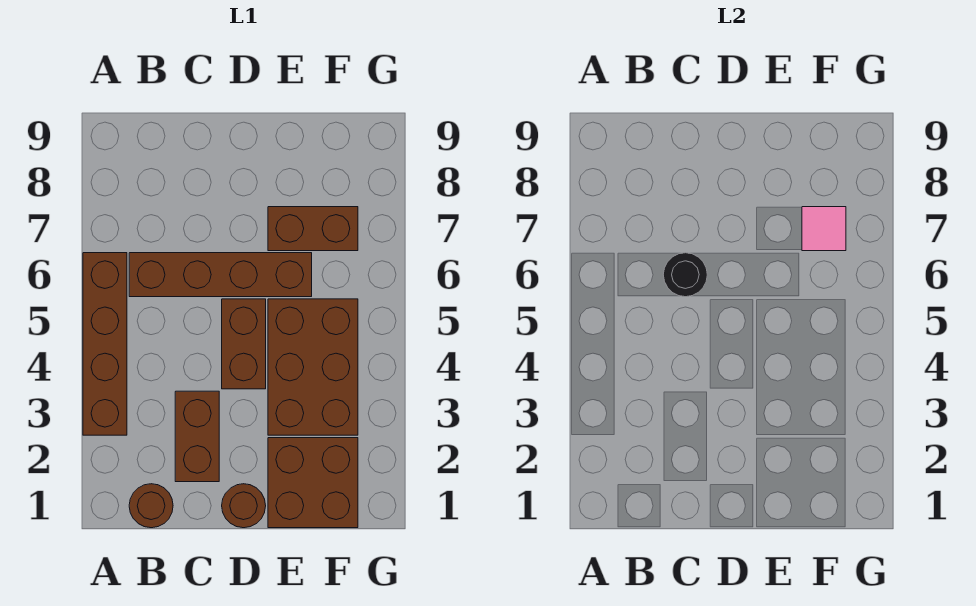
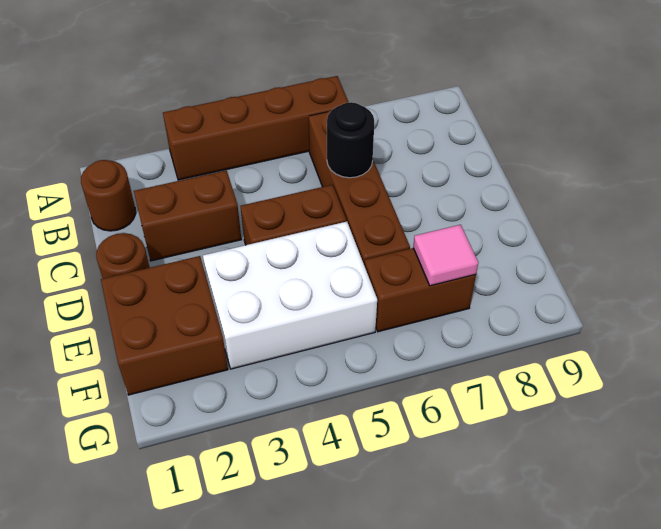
brown 2x3 brick [268,299,358,435] -> white 2x3 brick [203,221,377,369]
brown 1x2 brick [268,207,358,251] -> brown 1x2 brick turned to [364,248,476,332]

